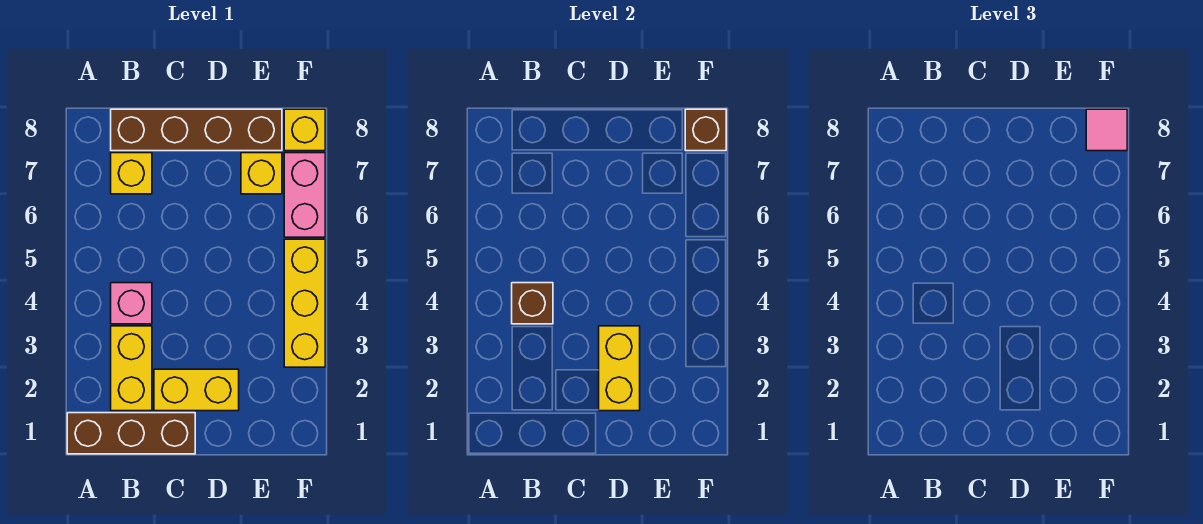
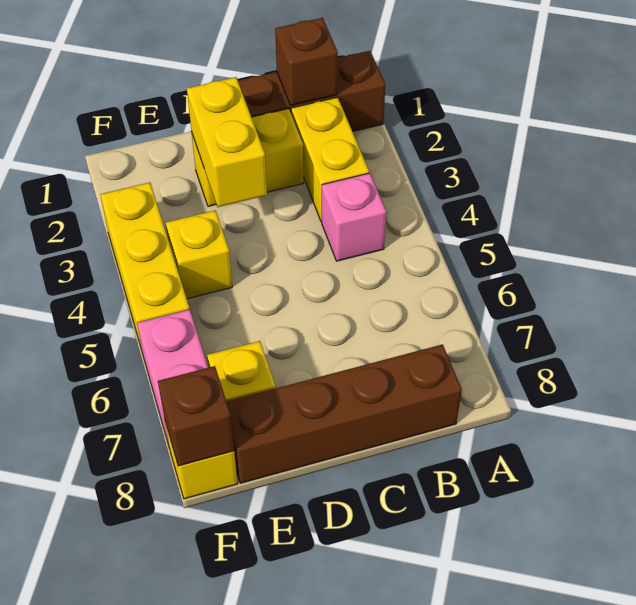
brown 1x1 brick [512,283,553,324] -> brown 1x1 brick moved to [275,18,338,106]
yellow 1x1 brick [111,153,152,194] -> yellow 1x1 brick moved to [166,210,232,299]
pink 1x1 tile [1086,109,1127,151] -> none

